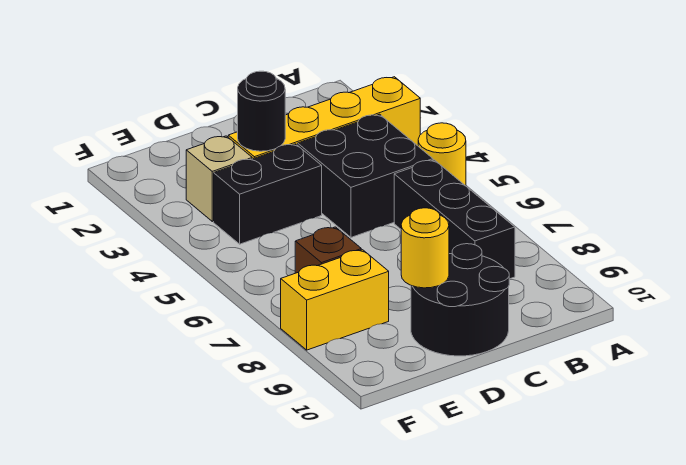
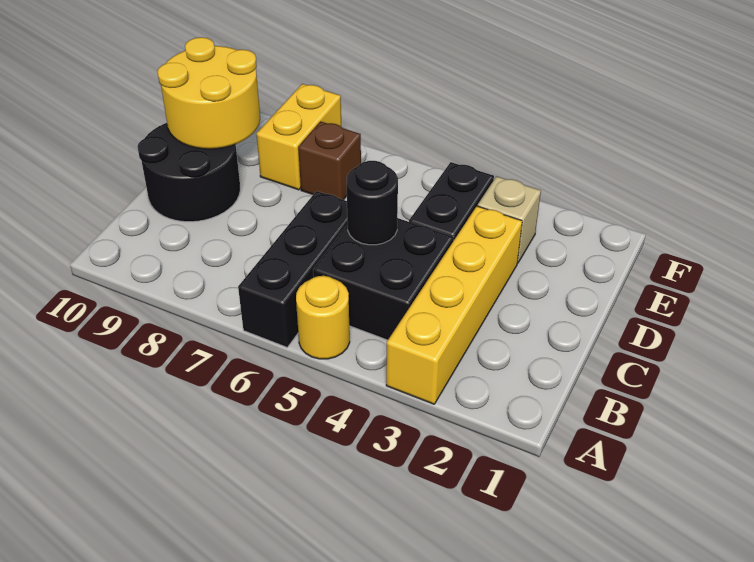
black 1x3 brick [394,160,515,279] -> black 1x3 brick turned to [238,191,348,347]
black 1x1 round brick [238,71,285,151] -> black 1x1 round brick moved to [347,161,398,245]
yellow 1x1 round brick [401,208,449,288] -> yellow 2x2 round brick [157,37,260,149]

